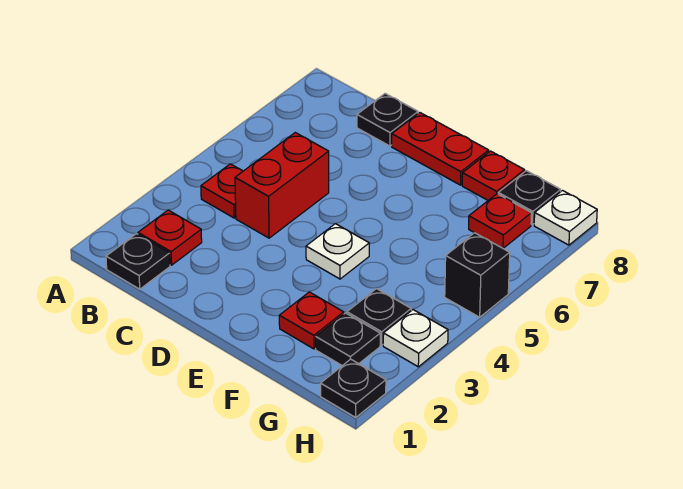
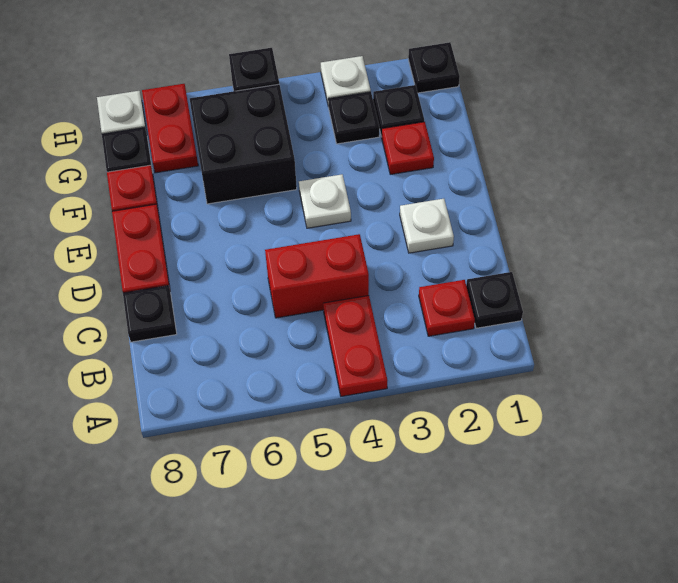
red 1x1 plate [201,164,243,218] -> red 1x2 plate [323,296,388,396]
none -> white 1x1 plate [400,199,454,253]
none -> black 2x2 brick [190,84,297,204]
red 1x1 plate [469,194,531,248] -> red 1x2 plate [142,84,198,173]

